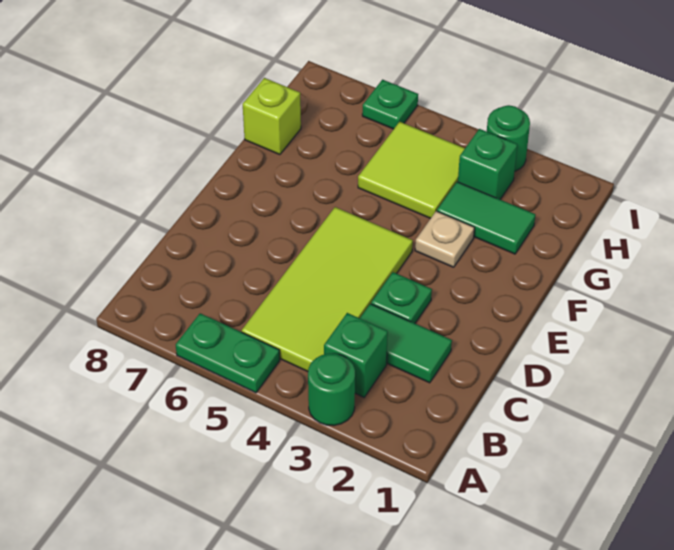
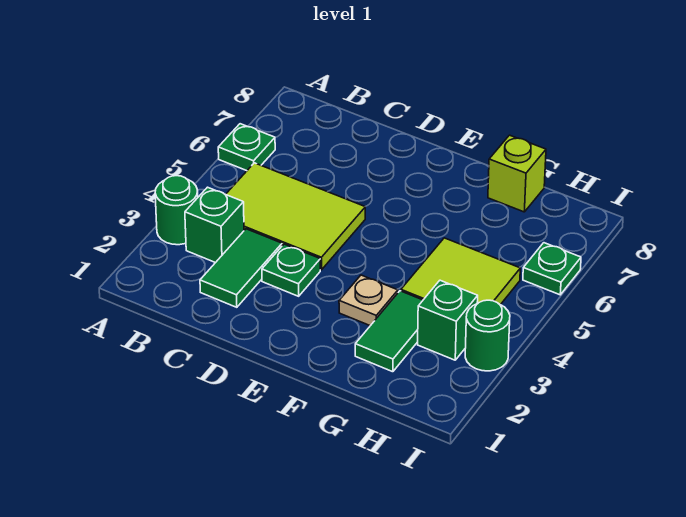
green 1x2 plate [176,313,280,393] -> green 1x1 plate [218,124,275,171]
lime 2x4 tile [242,207,413,372] -> lime 2x3 tile [226,163,365,270]

